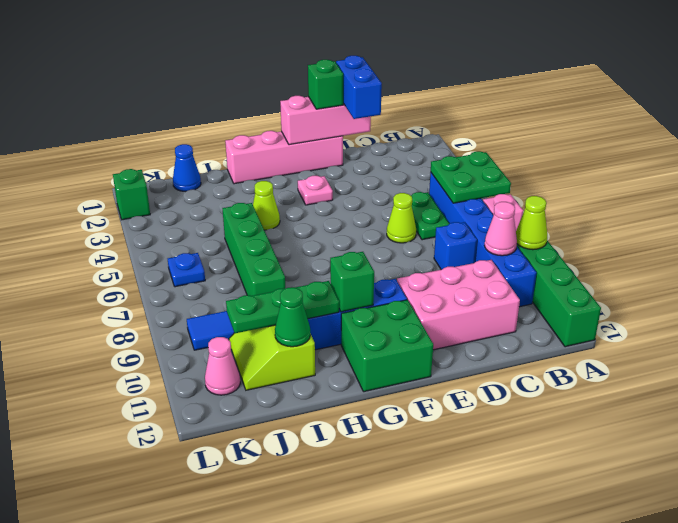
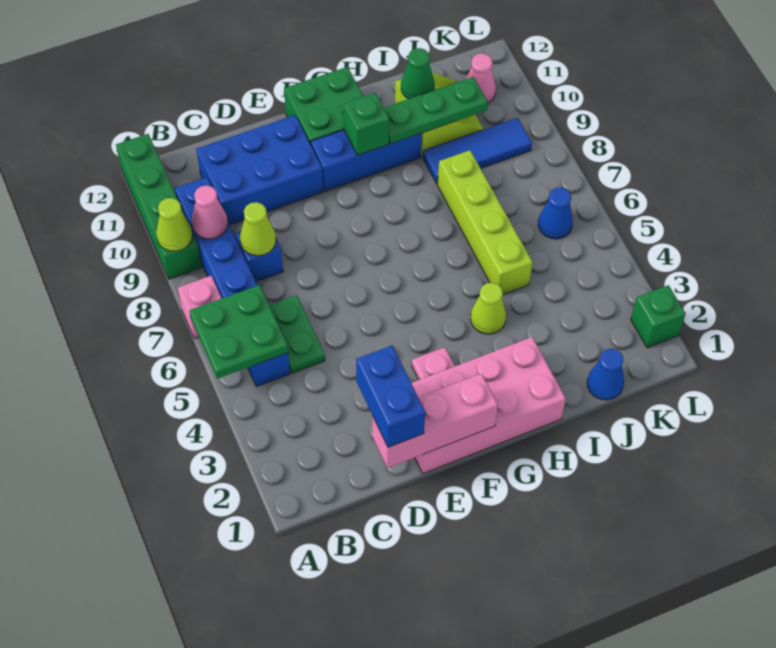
pink 2x3 brick [397,260,520,350] -> blue 2x3 brick [197,115,323,225]
lime 1x1 cone [387,193,416,243] -> lime 1x1 cone moved to [240,202,276,256]
pink 1x4 brick [225,131,343,184] -> pink 2x4 brick [411,337,566,474]
green 1x1 brick [308,60,343,109] -> none
green 1x4 brick [222,203,285,296] -> lime 1x4 brick [437,150,533,294]
blue 1x1 plate [168,253,205,287] -> blue 1x1 cone [538,187,573,239]

